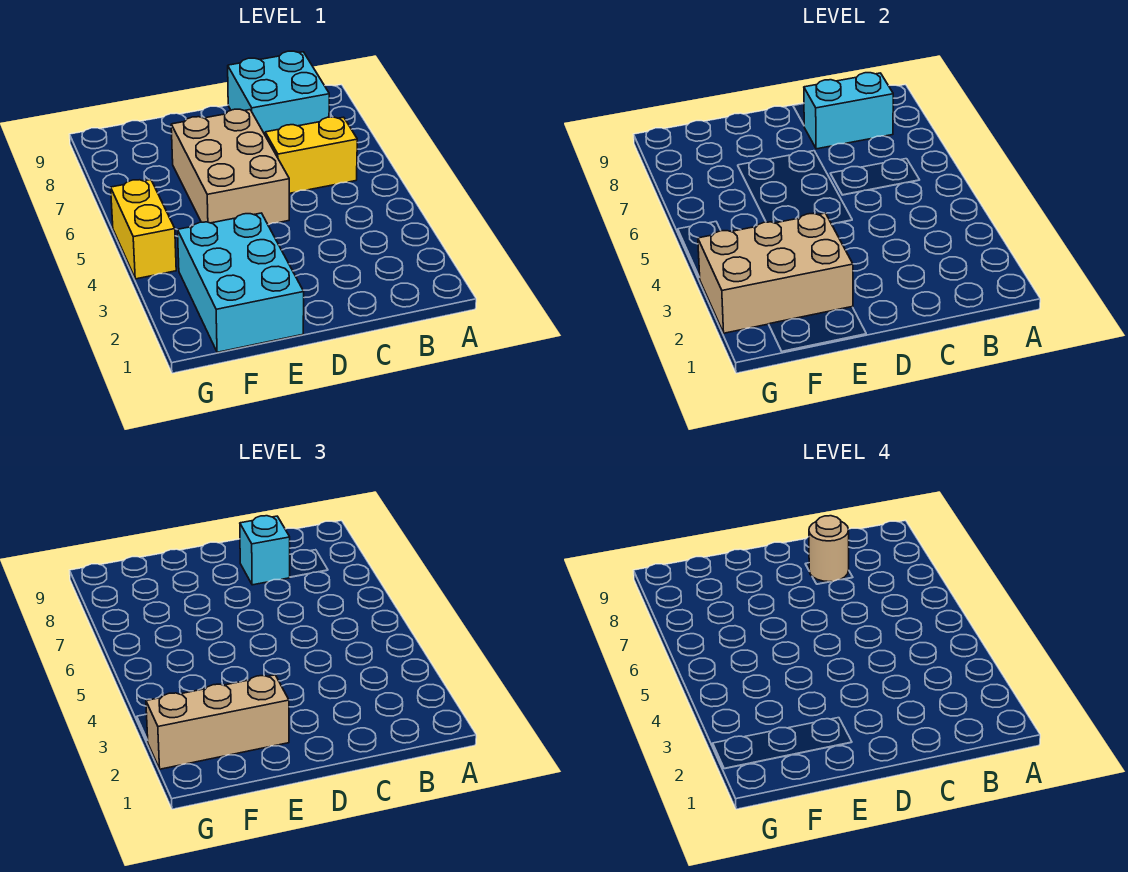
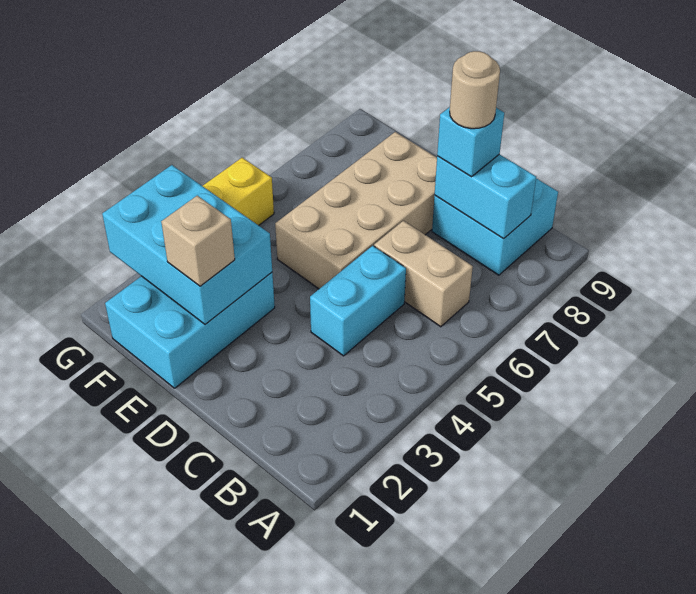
yellow 1x2 brick [265,117,357,193] -> tan 1x2 brick [374,221,473,327]
none -> cyan 1x2 brick [310,246,406,356]
tan 2x3 brick [171,109,289,225] -> tan 2x4 brick [275,132,437,289]
tan 2x3 brick [698,213,853,333] -> cyan 2x3 brick [102,165,272,324]
tan 1x3 brick [146,675,289,769] -> tan 1x1 brick [161,196,235,286]

